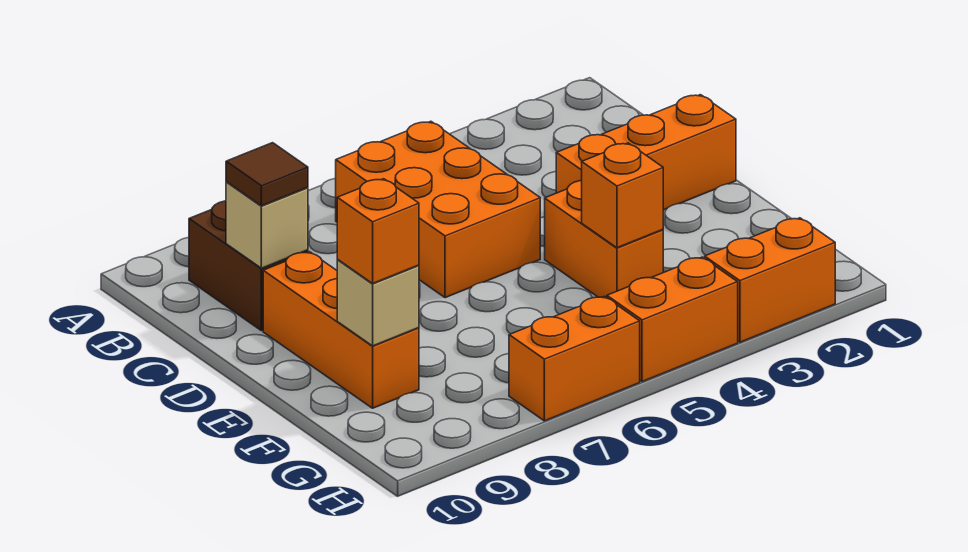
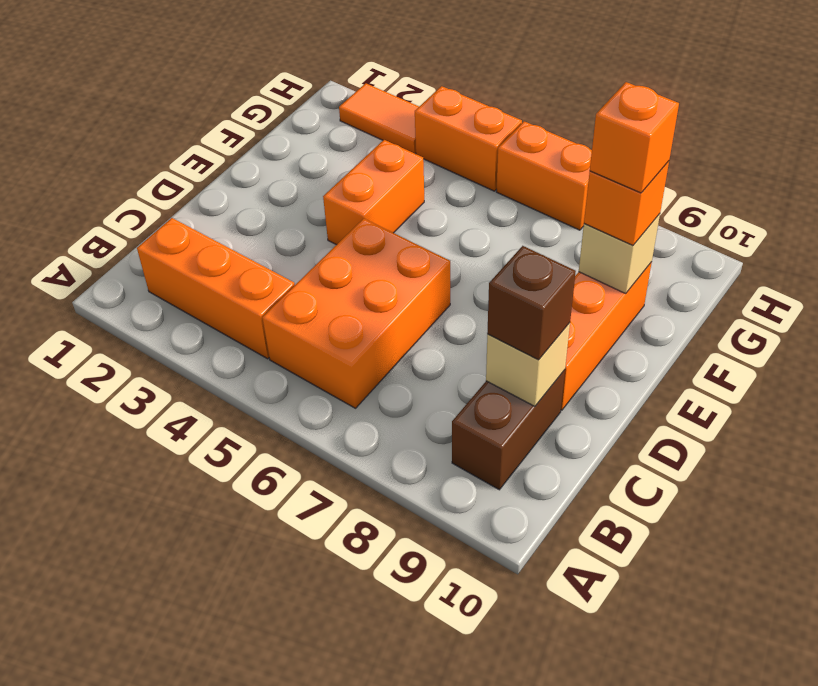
brown 1x1 tile [226,143,308,206] -> brown 1x1 brick [487,246,576,360]
orange 1x3 brick [556,95,736,210] -> orange 1x3 brick moved to [137,218,295,359]
orange 1x1 brick [582,143,663,248] -> orange 1x1 brick moved to [590,82,679,193]
orange 1x2 brick [705,218,835,342] -> orange 1x2 tile [339,83,419,153]

